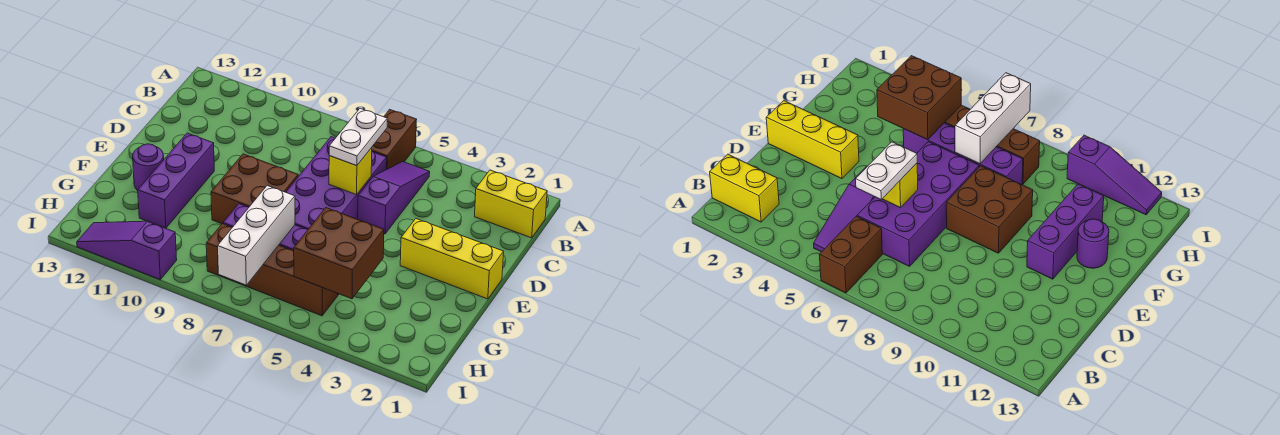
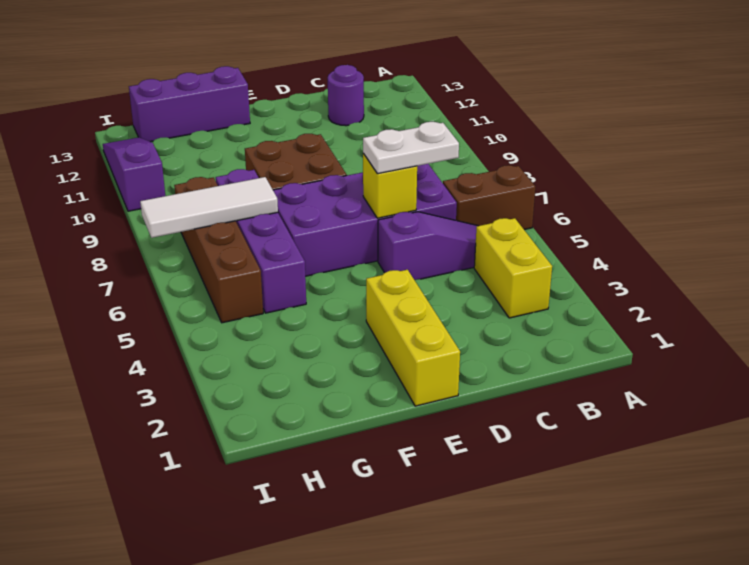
yellow 1x2 brick [475,170,547,238] -> yellow 1x2 brick moved to [474,218,552,318]
purple 1x3 brick [138,133,214,228] -> purple 1x3 brick moved to [129,66,250,142]
purple 1x1 round brick [133,144,164,191] -> purple 1x1 round brick moved to [328,65,364,126]
brown 2x2 brick [294,208,384,299] -> none
white 1x3 brick [218,186,295,285] -> white 1x3 tile [140,177,278,238]

